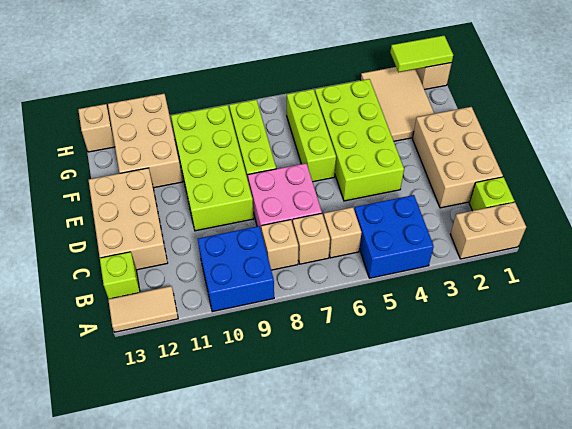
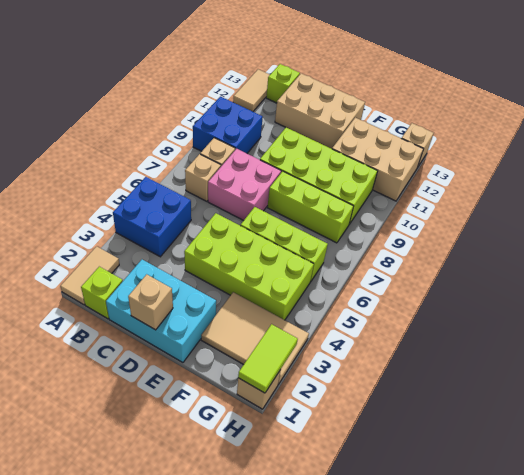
tan 1x2 brick [450,202,526,259] -> tan 1x2 tile [60,246,119,305]
tan 1x1 brick [324,207,361,258] -> tan 1x1 brick moved to [128,274,173,330]
tan 2x3 brick [413,107,503,208] -> cyan 2x3 brick [106,260,216,363]

